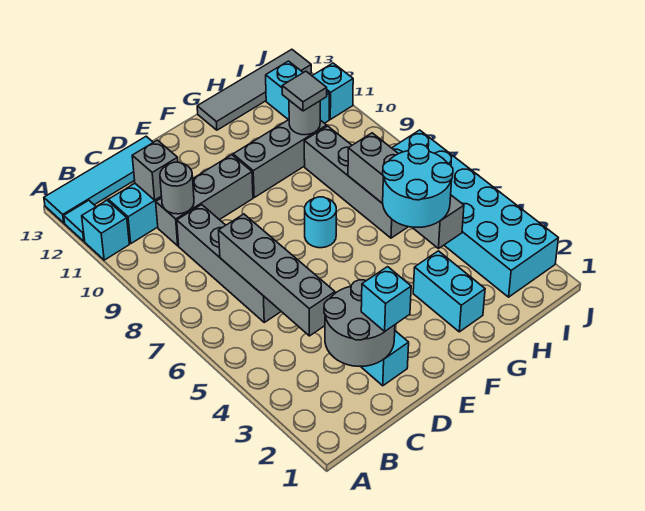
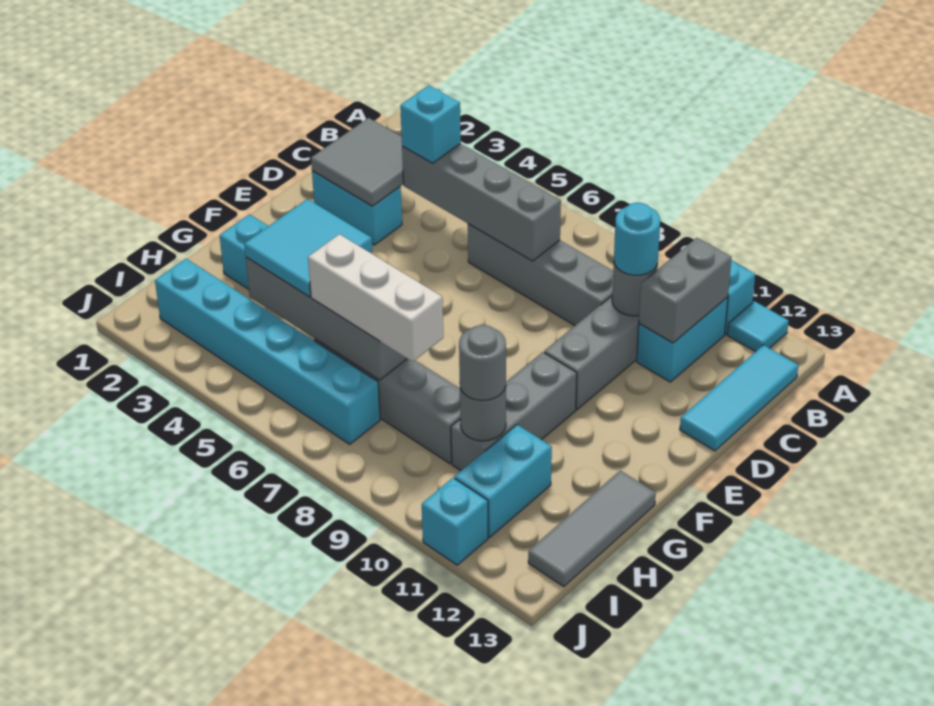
cyan 1x4 tile [44,136,153,223] -> cyan 1x3 tile [680,345,798,451]
grey 2x2 round brick [324,280,395,366] -> grey 2x2 tile [311,118,403,206]
grey 1x1 brick [132,140,178,200] -> grey 1x2 brick [639,238,732,343]
cyan 1x1 brick [361,267,411,332] -> cyan 1x1 brick moved to [400,86,461,163]
cyan 1x1 round brick [305,197,336,248] -> cyan 1x1 round brick moved to [614,203,660,275]
cyan 2x2 round brick [382,144,453,227] -> cyan 2x2 tile [244,199,372,297]
grey 1x4 tile [197,49,311,130] -> grey 1x3 tile [528,470,656,587]
none -> white 1x3 brick [308,234,443,362]
grey 1x1 tile [282,71,327,111] -> grey 1x1 round brick [459,325,506,401]
cyan 2x6 brick [392,130,558,297] -> cyan 1x6 brick [155,259,380,444]
cyan 1x2 brick [266,61,329,123] -> cyan 1x2 brick turned to [455,425,552,537]

